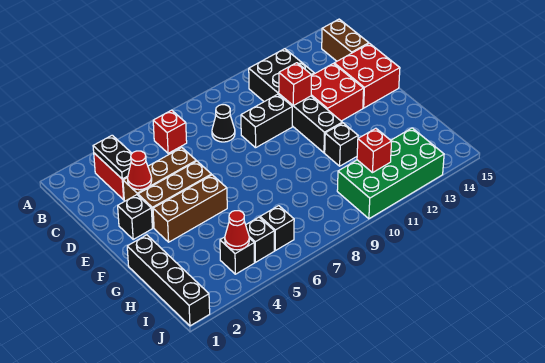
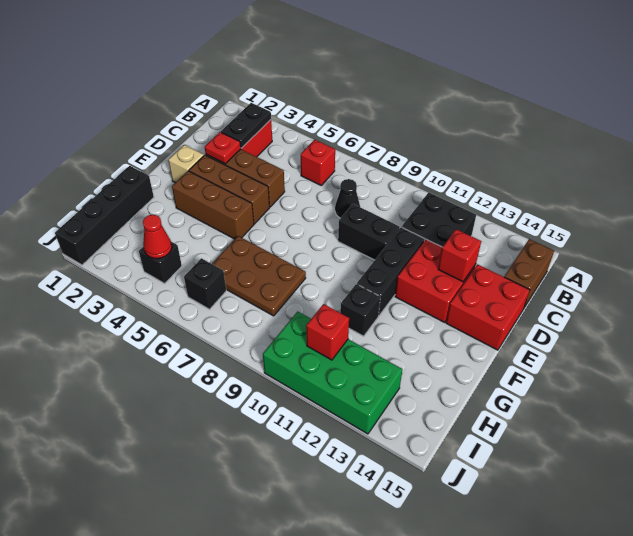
red 1x1 cone [128,151,152,190] -> red 1x1 plate [205,132,241,164]
red 1x1 brick [279,63,312,106] -> red 1x1 brick moved to [438,229,481,282]
black 1x1 brick [118,195,152,239] -> tan 1x1 brick [168,145,204,183]
none -> brown 2x3 plate [212,236,306,316]
black 1x1 brick [246,217,274,262] -> none

